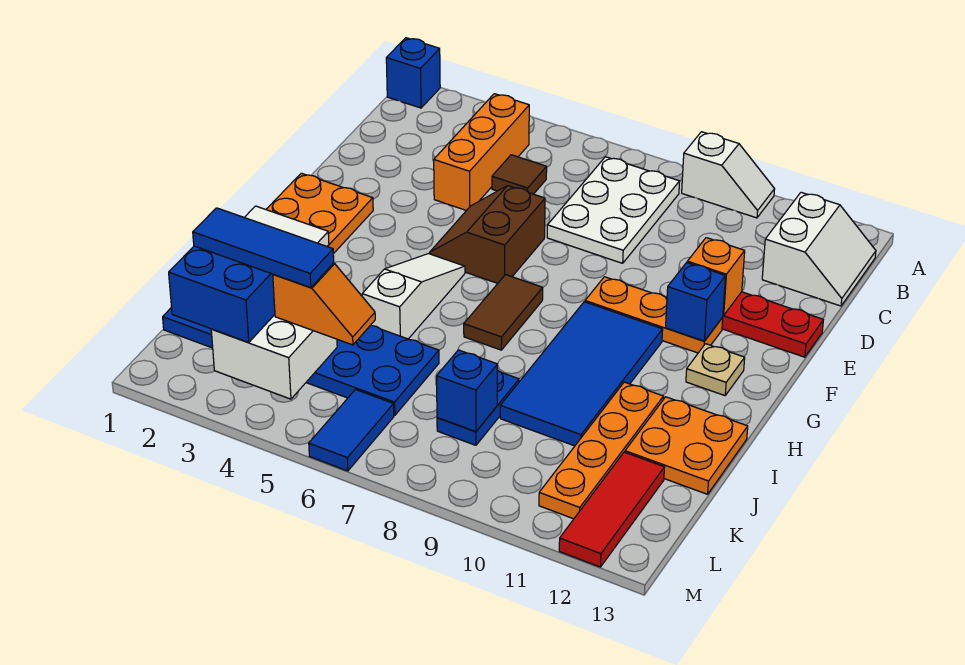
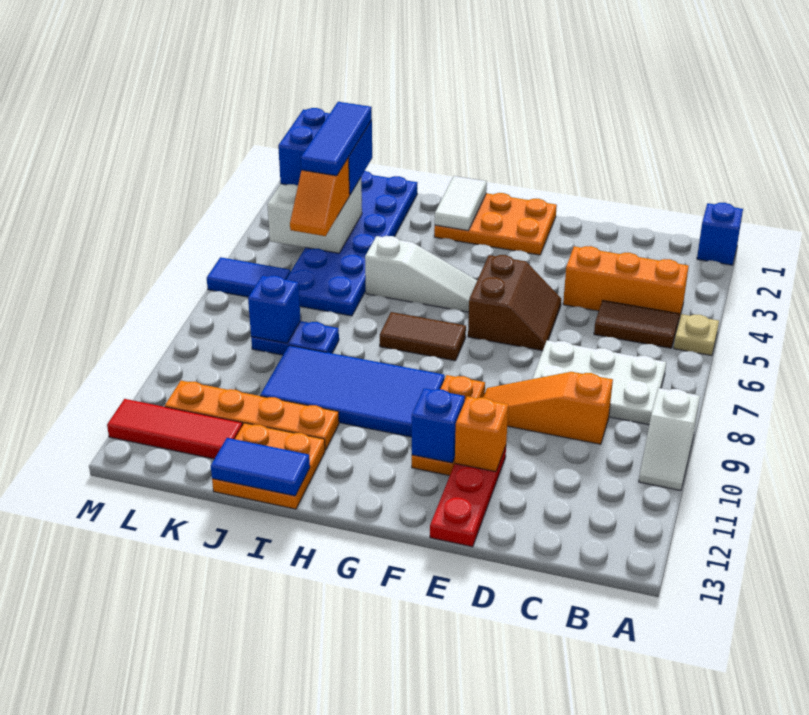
white 2x2 slope [762,192,876,306] -> none
brown 1x1 tile [492,155,547,194] -> brown 1x2 tile [594,301,679,348]
none -> orange 1x3 slope [483,372,613,444]
brown 2x2 slope [429,186,545,283] -> brown 2x2 slope turned to [468,255,561,351]
tan 1x1 plate [686,344,745,396] -> tan 1x1 plate moved to [674,314,719,356]
none -> blue 1x2 tile [211,438,310,496]

